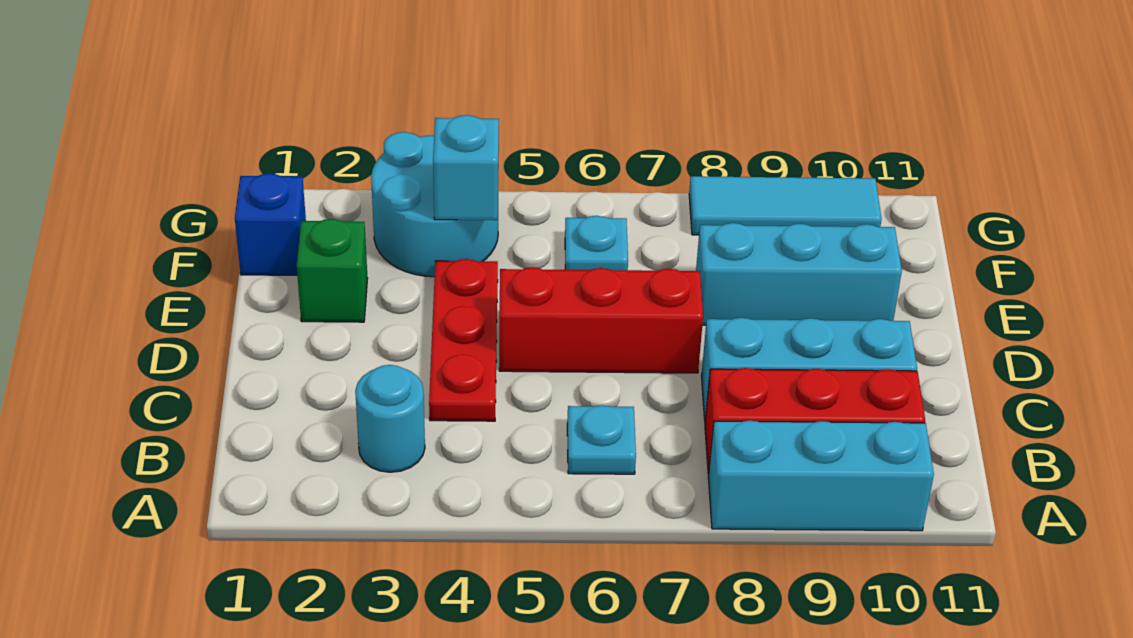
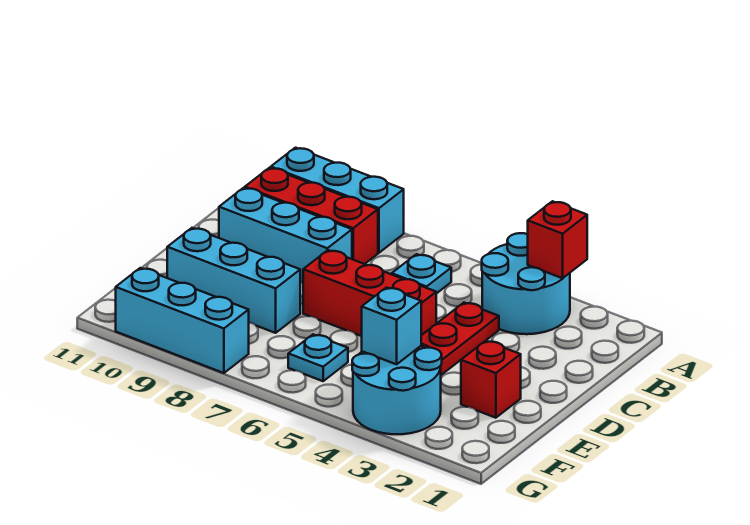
none -> red 1x1 brick [528,201,587,278]
cyan 1x1 round brick [355,365,425,472] -> cyan 2x2 round brick [482,233,570,334]
green 1x1 brick [297,219,368,322] -> red 1x1 brick [461,341,521,418]
blue 1x1 brick [235,174,306,275] -> none
cyan 1x3 tile [689,176,882,235] -> cyan 1x3 brick [116,268,249,373]

